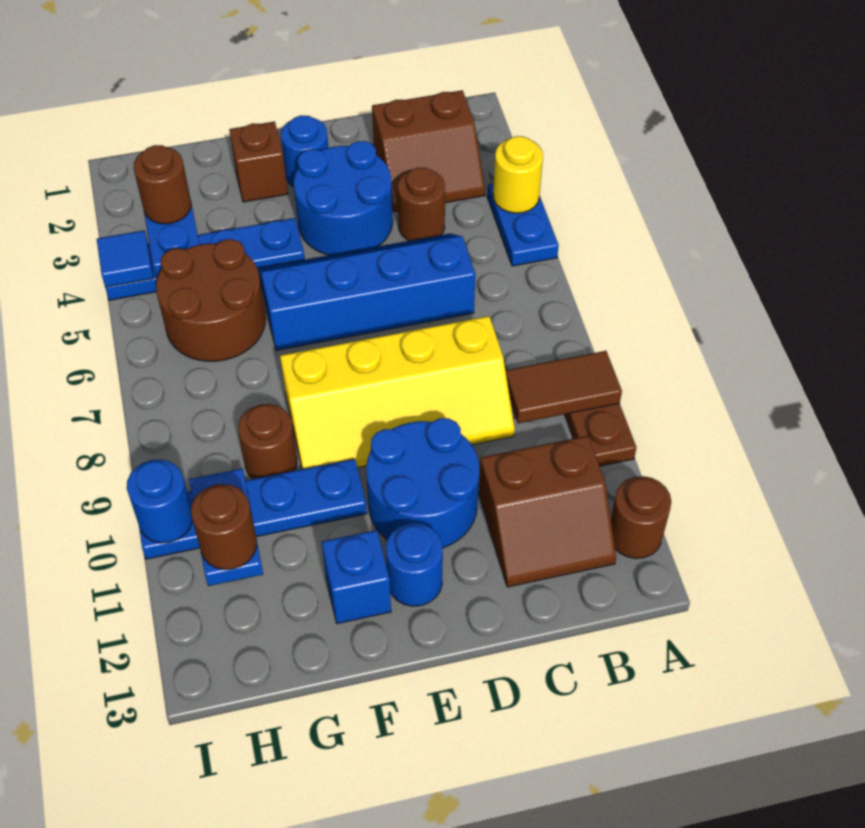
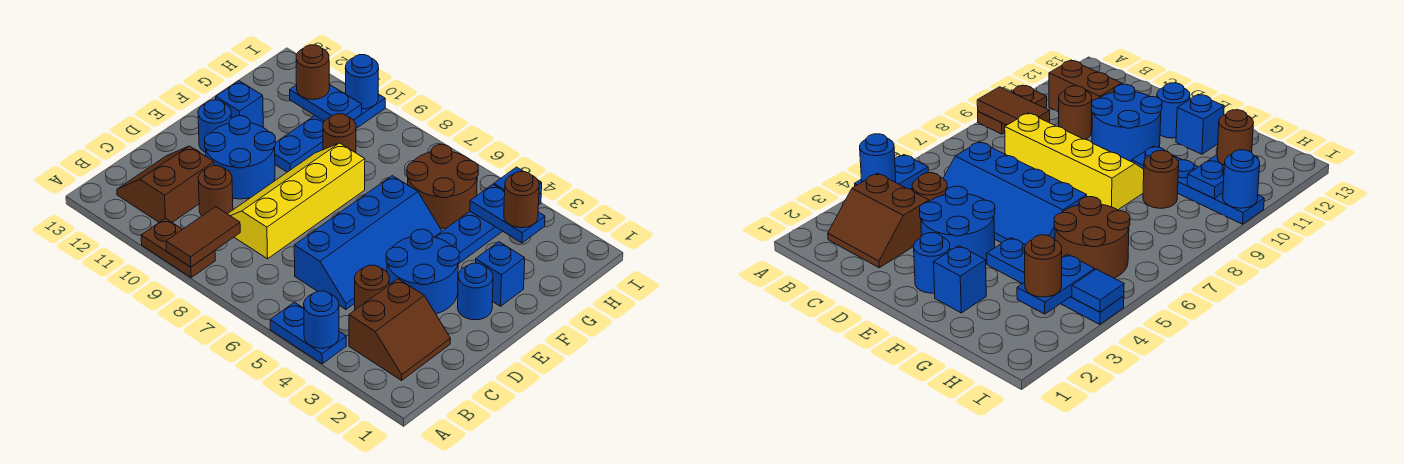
yellow 1x1 round brick [493,136,543,213] -> blue 1x1 round brick [304,291,339,348]
brown 1x1 round brick [611,476,671,558] -> brown 1x1 round brick moved to [198,166,233,216]
brown 2x2 slope [372,90,485,212] -> brown 2x2 slope turned to [349,279,450,380]
brown 1x1 brick [229,121,288,202] -> blue 1x1 brick [476,242,525,306]

